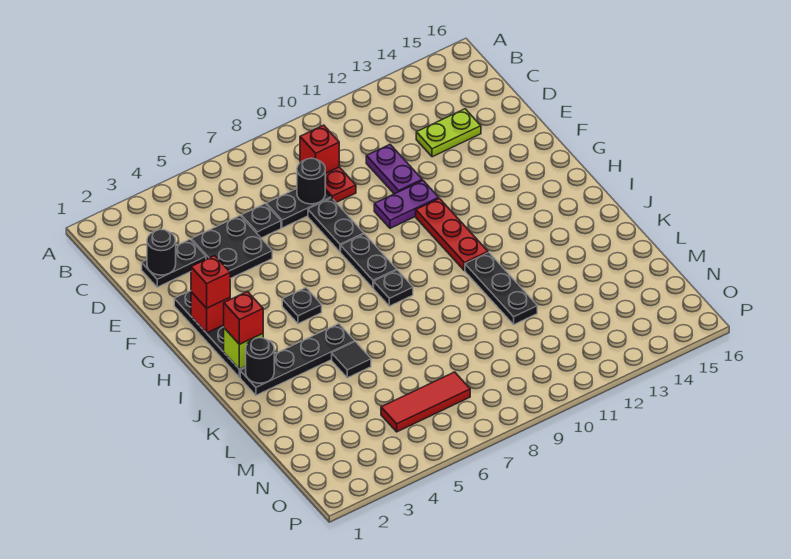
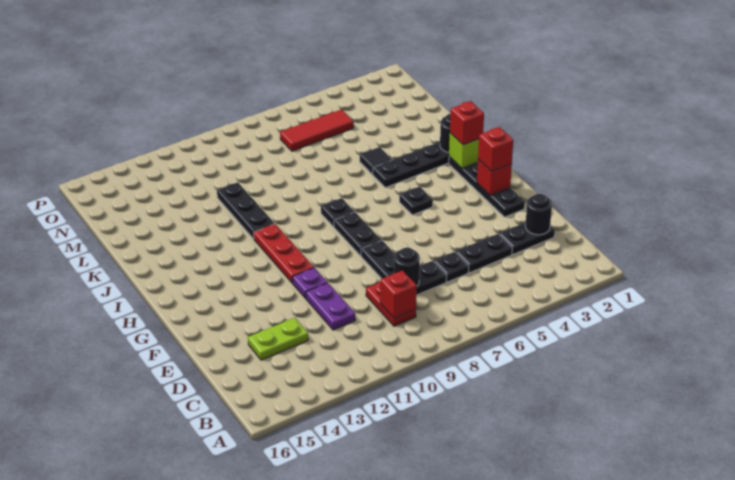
black 2x2 plate [192,216,272,279] -> black 1x2 plate [456,234,512,273]
purple 1x2 plate [374,180,439,228] -> purple 1x1 plate [293,268,327,298]

